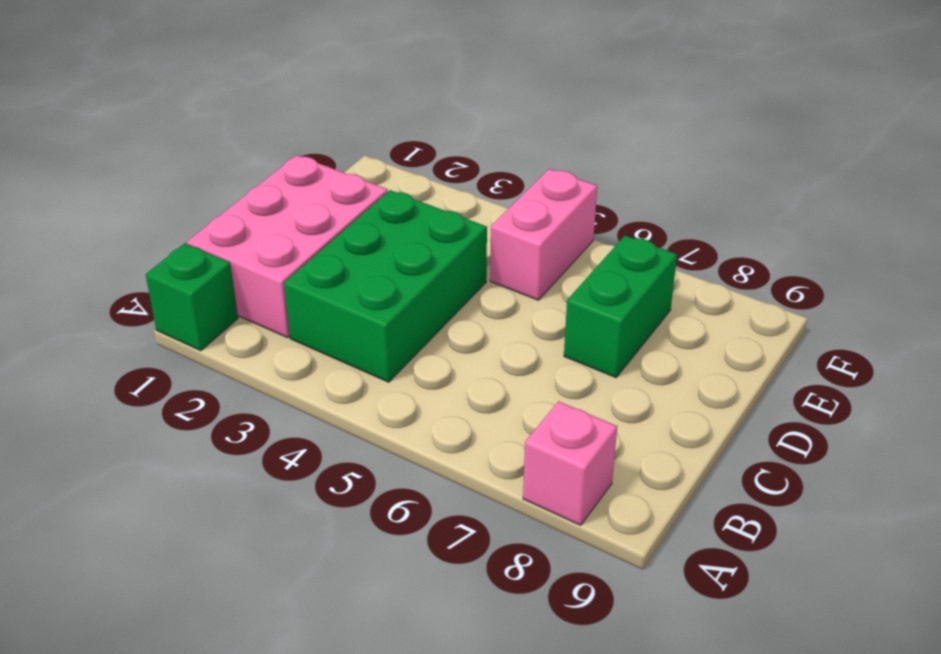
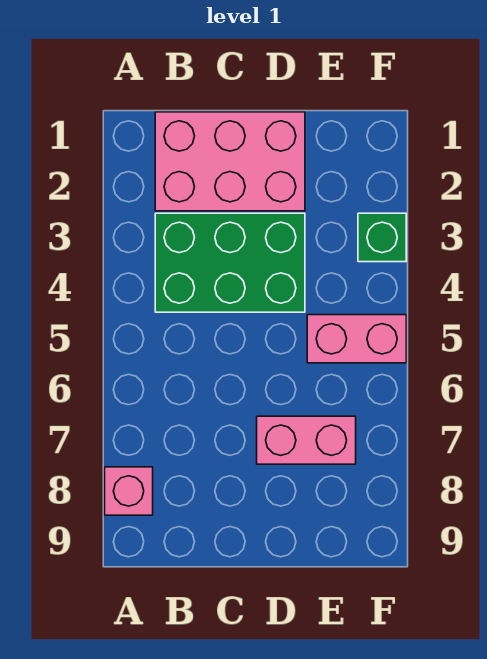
green 1x1 brick [146,243,238,351] -> green 1x1 brick moved to [358,213,406,262]
green 1x2 brick [564,236,677,378] -> pink 1x2 brick [257,416,356,464]

